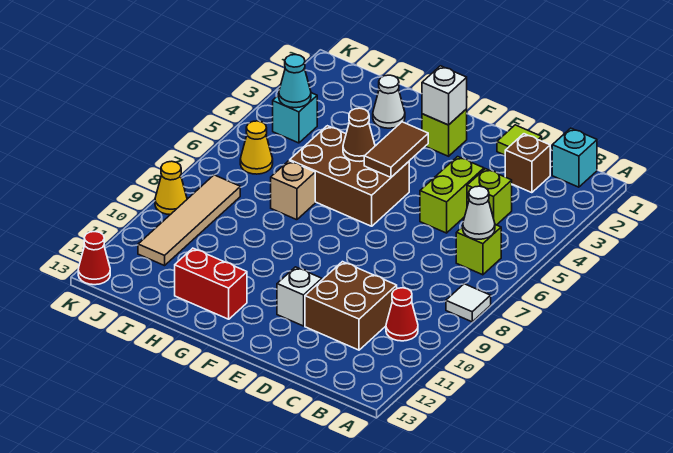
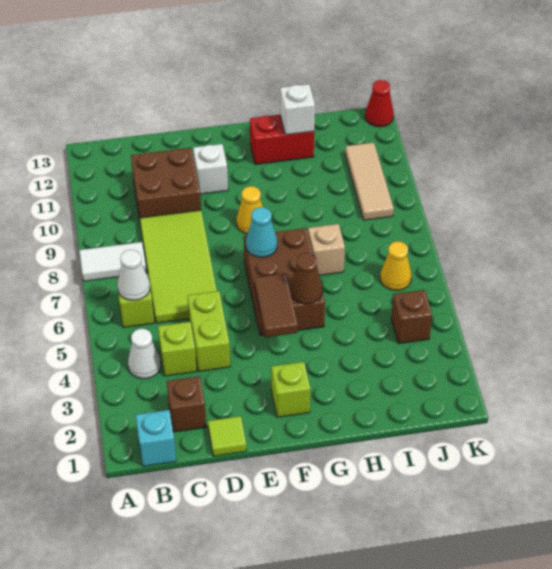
white 1x1 tile [446,284,491,322] -> white 1x2 tile [79,242,146,281]
red 1x1 cone [386,288,418,341] -> none
none -> lime 2x4 tile [140,210,217,323]
white 1x1 brick [422,66,467,125] -> white 1x1 brick moved to [280,84,315,135]
brown 2x3 brick [290,126,409,226] -> brown 2x3 brick turned to [244,228,325,336]
white 1x1 cone [373,75,405,128] -> white 1x1 cone moved to [128,329,161,379]
cyan 1x1 brick [273,93,317,143] -> brown 1x1 brick [391,290,432,344]
cyan 1x1 cone [279,55,311,108] -> cyan 1x1 cone moved to [246,207,277,257]
tan 1x4 tile [138,175,240,266] -> tan 1x3 tile [345,143,394,220]
yellow 1x1 cone [155,161,187,215] -> yellow 1x1 cone moved to [237,186,263,234]

